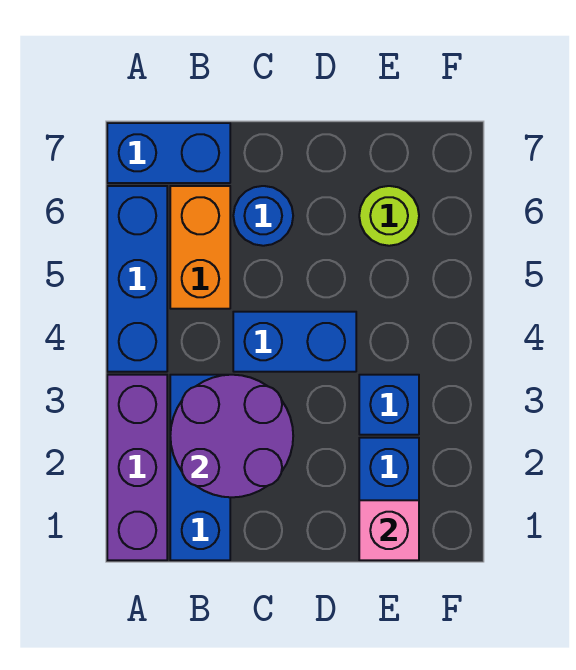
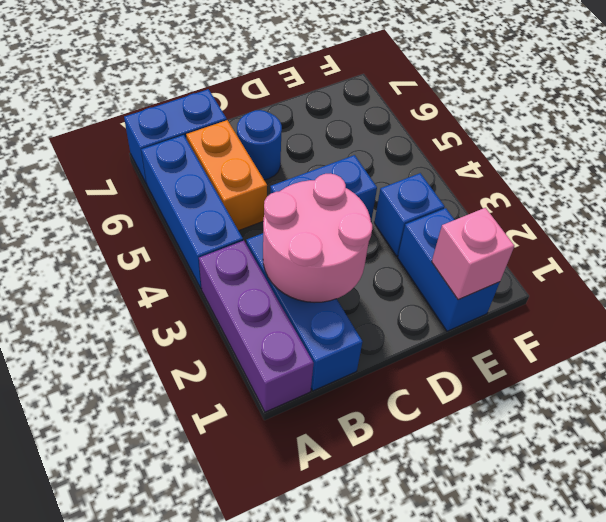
purple 2x2 round brick [170,375,293,497] -> pink 2x2 round brick [263,174,372,303]
lime 1x1 round brick [359,186,419,246] -> none

